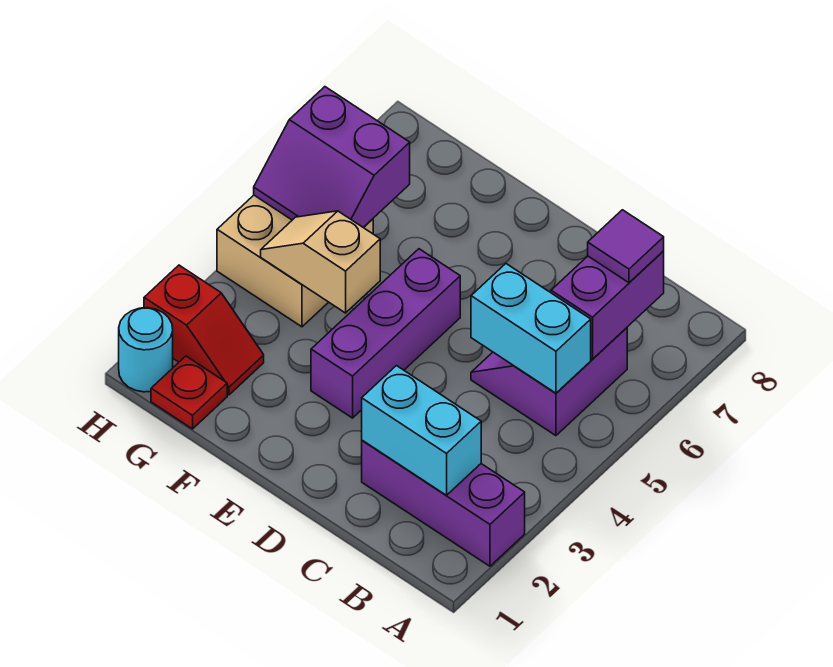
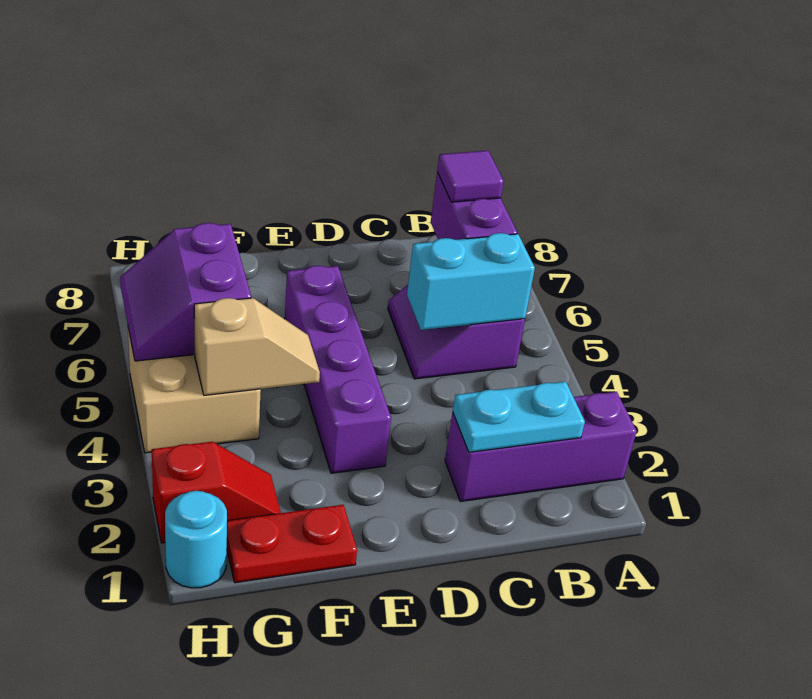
cyan 1x2 brick [362,366,481,495] -> cyan 1x2 plate [453,382,585,452]
purple 1x3 brick [311,249,460,418] -> purple 1x4 brick [285,266,391,473]
tan 1x2 slope [261,211,380,313] -> tan 1x2 slope turned to [194,298,320,395]
red 1x1 plate [151,356,227,429] -> red 1x2 plate [227,505,357,583]
purple 2x2 slope [254,87,410,228] -> purple 2x2 slope turned to [120,223,251,361]

